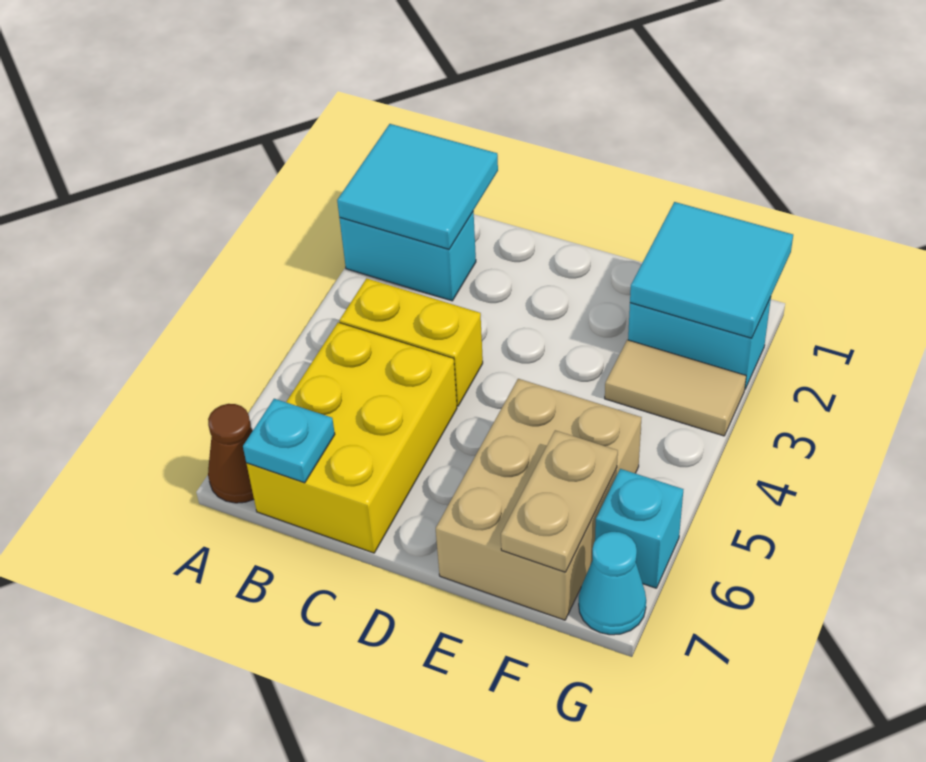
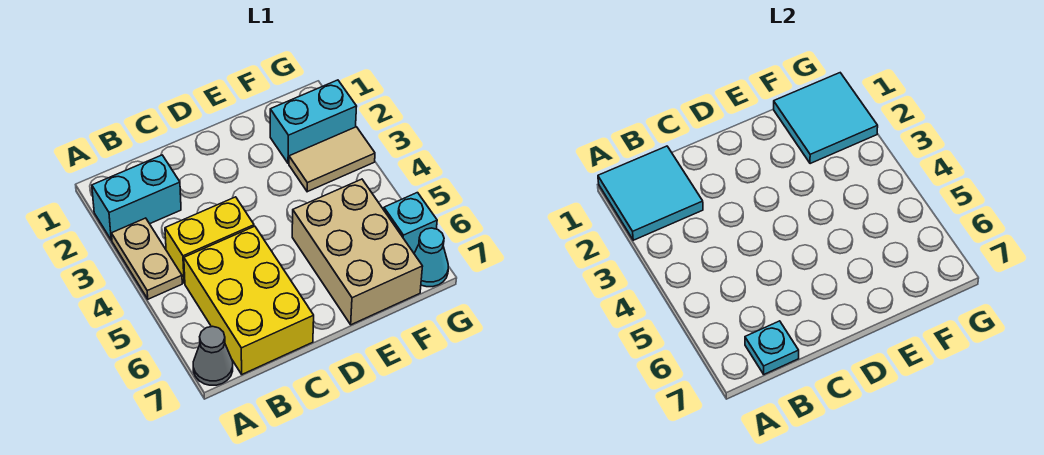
brown 1x1 cone [208,404,254,503] -> grey 1x1 cone [193,326,233,385]
tan 1x2 plate [501,430,618,572] -> tan 1x2 plate moved to [111,218,182,299]

